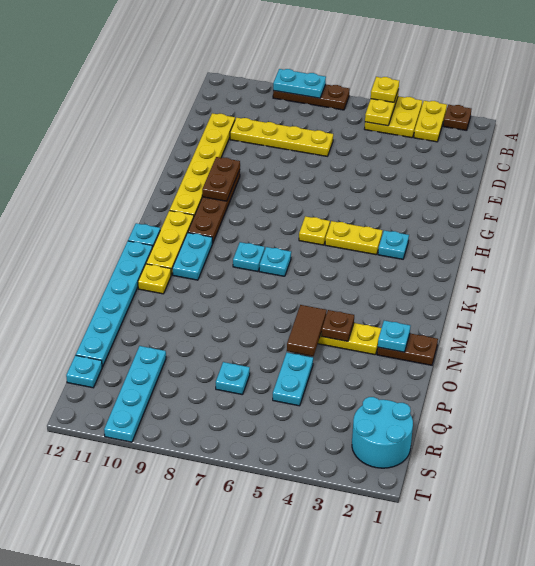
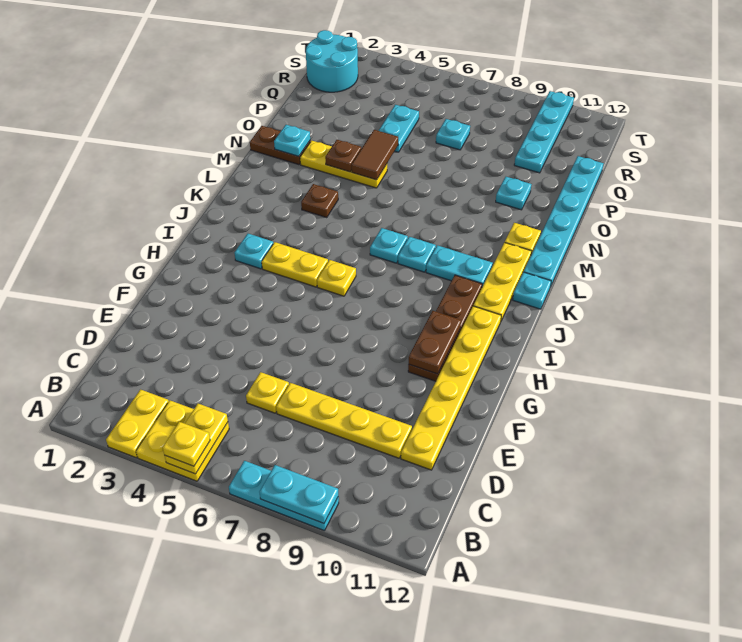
brown 1x1 plate [443,105,471,131] -> brown 1x1 plate moved to [301,184,338,218]
brown 1x3 plate [273,84,350,110] -> cyan 1x3 plate [229,461,339,531]
none -> yellow 1x1 plate [246,372,289,413]
cyan 1x2 plate [172,233,212,280] -> cyan 1x2 plate turned to [426,245,493,286]
cyan 1x1 plate [66,355,102,388] -> cyan 1x1 plate moved to [496,177,531,210]

